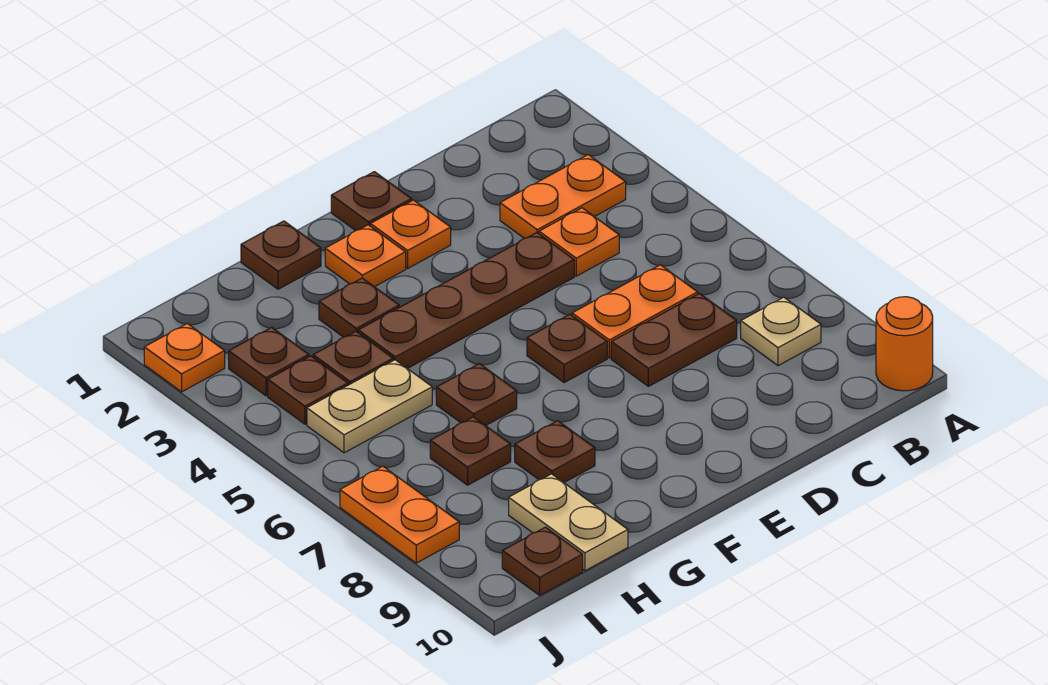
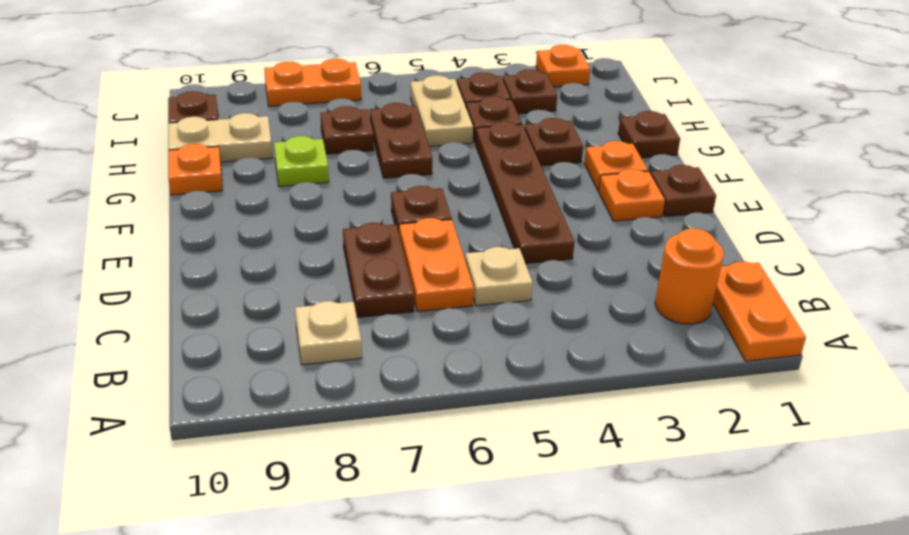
orange 1x1 round brick [876,297,933,391] -> orange 1x1 round brick moved to [655,229,724,324]
orange 1x2 plate [500,155,626,238] -> orange 1x2 plate moved to [713,262,806,361]
orange 1x1 plate [539,208,619,276] -> orange 1x1 plate moved to [168,144,222,195]
none -> tan 1x1 plate [465,247,533,306]
brown 1x1 plate [436,364,517,426] -> brown 1x2 plate [370,103,432,178]
brown 1x1 plate [515,421,595,482] -> lime 1x1 plate [274,136,329,186]

